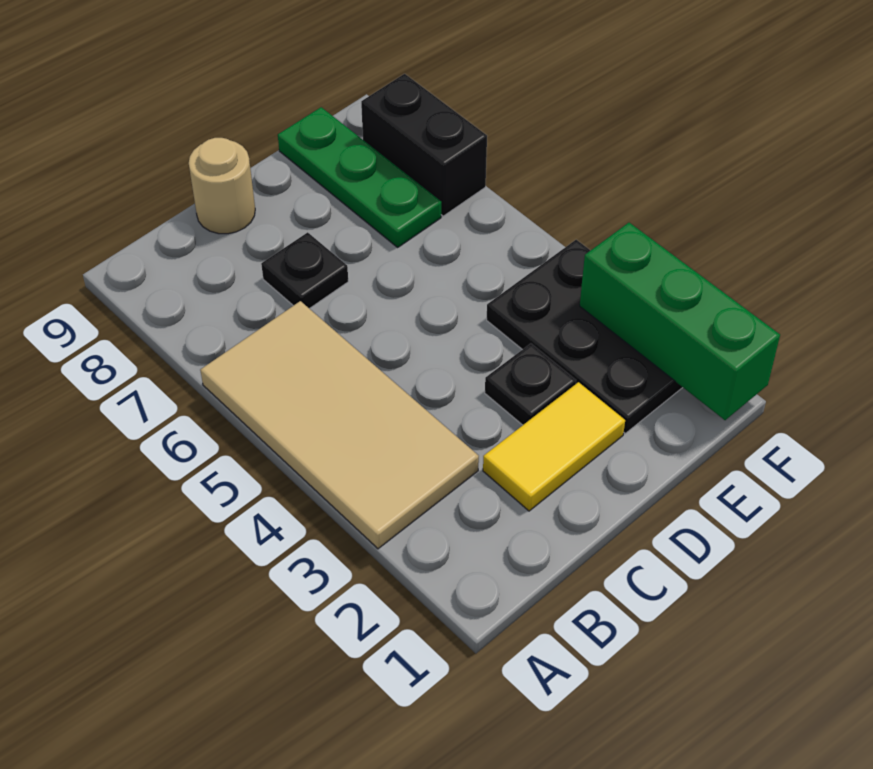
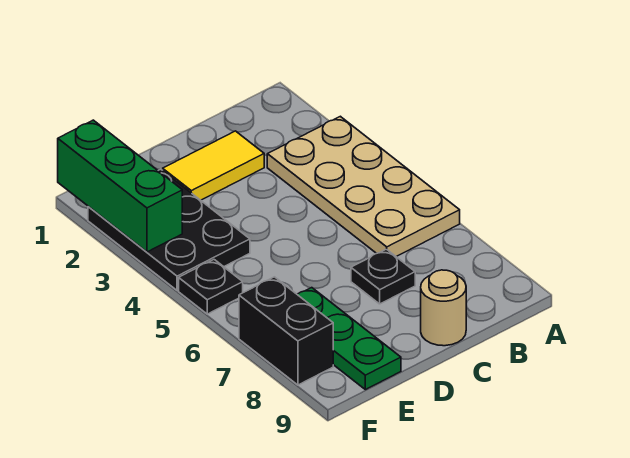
tan 2x4 tile [200,301,479,549] -> tan 2x4 plate [267,116,460,257]
black 1x1 plate [485,344,576,425] -> black 1x1 plate moved to [179,260,243,314]

